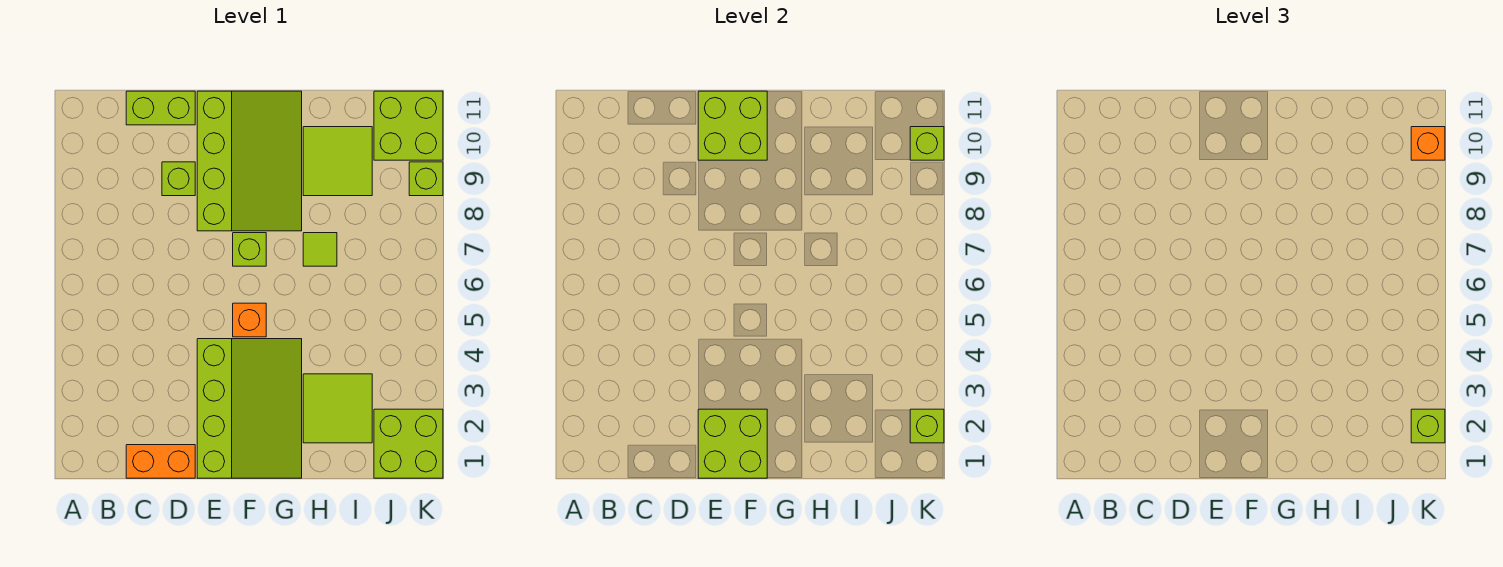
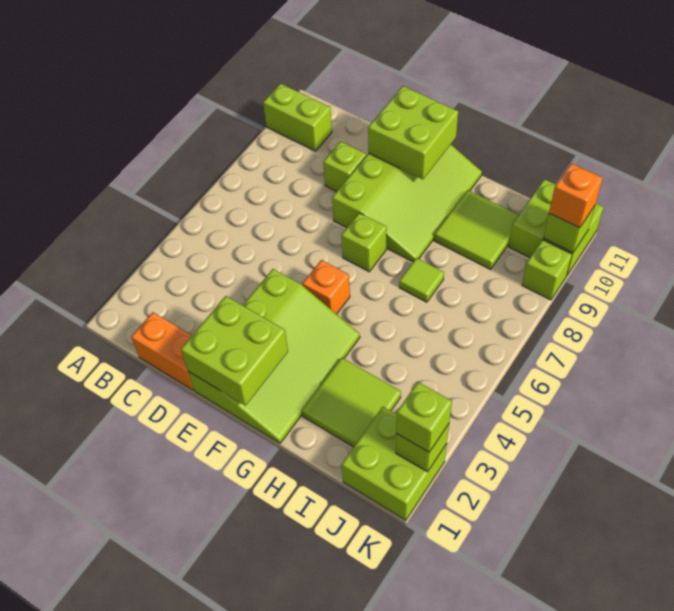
lime 1x2 brick [126,91,195,125] -> lime 1x2 brick moved to [263,84,332,151]

